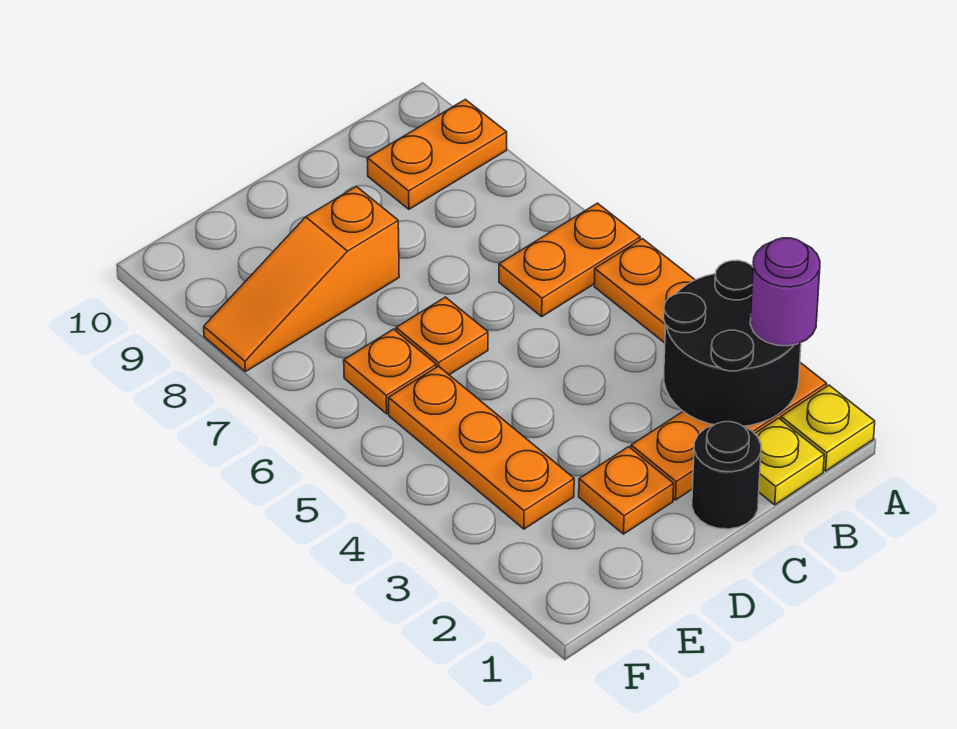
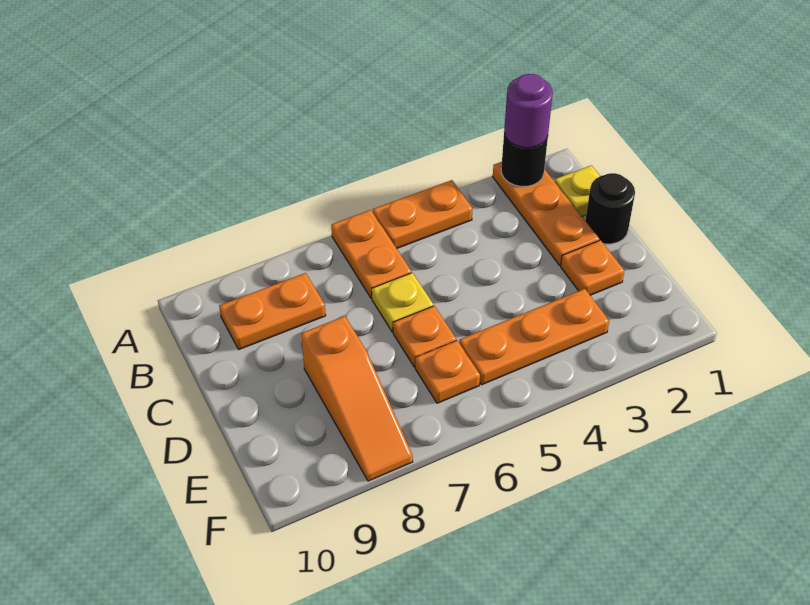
yellow 1x1 plate [781,385,875,471] -> yellow 1x1 plate moved to [372,273,433,332]
black 2x2 round brick [664,260,801,426] -> black 1x1 round brick [501,134,548,186]
orange 1x2 plate [367,99,507,209] -> orange 1x2 plate turned to [219,273,326,349]

